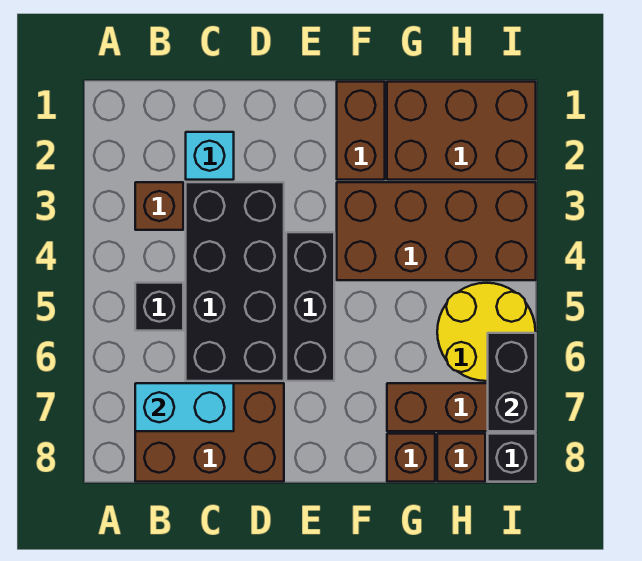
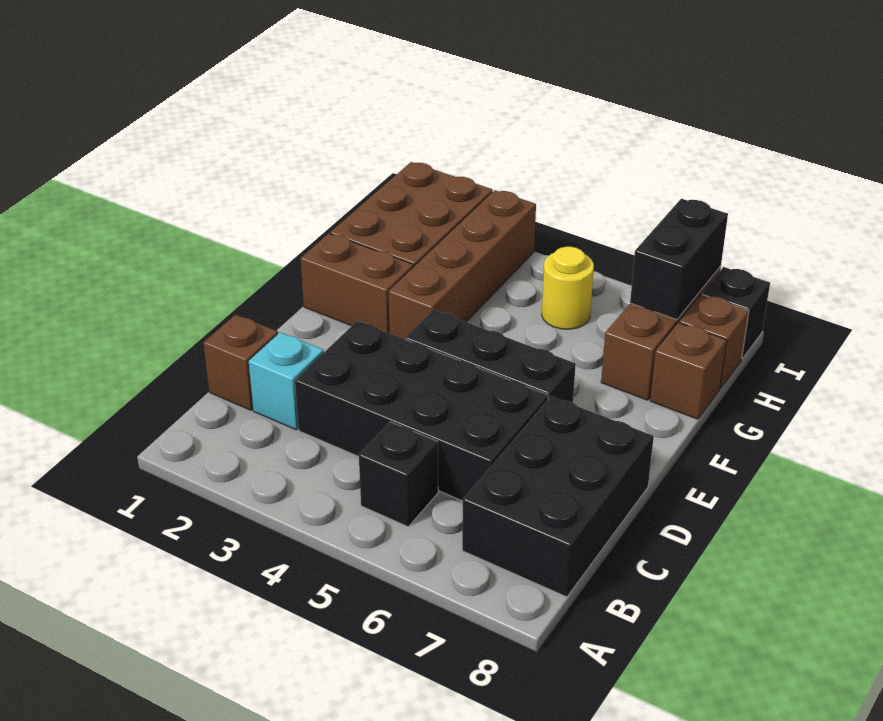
brown 1x1 brick [135,182,183,230] -> brown 1x1 brick moved to [204,314,278,410]
brown 2x3 brick [135,383,284,482] -> black 2x3 brick [462,396,654,597]
cyan 1x2 brick [135,383,234,431] -> none
brown 2x4 brick [337,182,536,280] -> brown 1x4 brick [389,190,536,339]
yellow 2x2 round brick [437,283,535,381] -> yellow 1x1 round brick [542,247,594,329]
black 1x2 brick [488,333,536,431] -> black 1x2 brick turned to [630,199,728,320]

